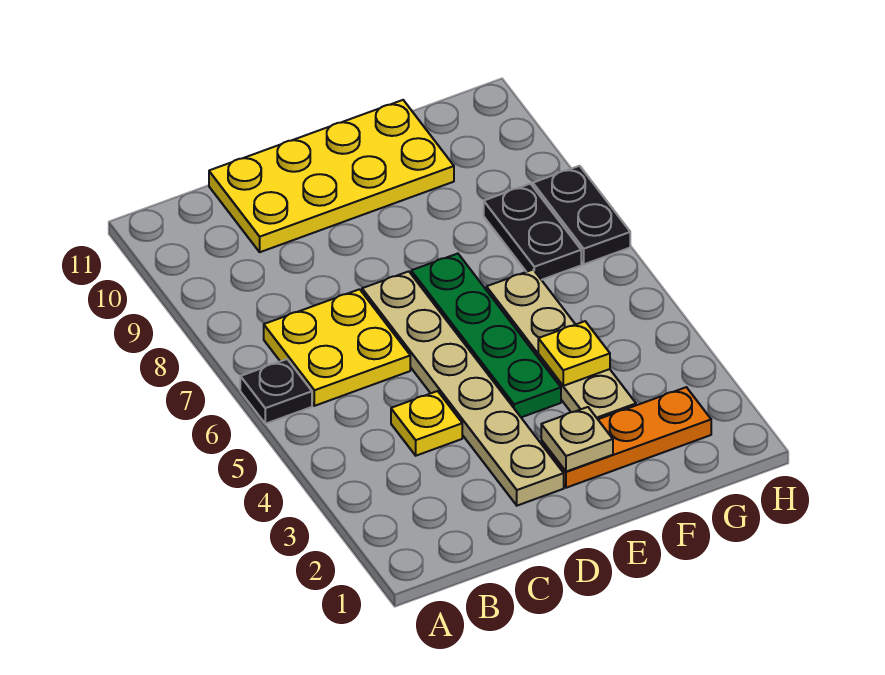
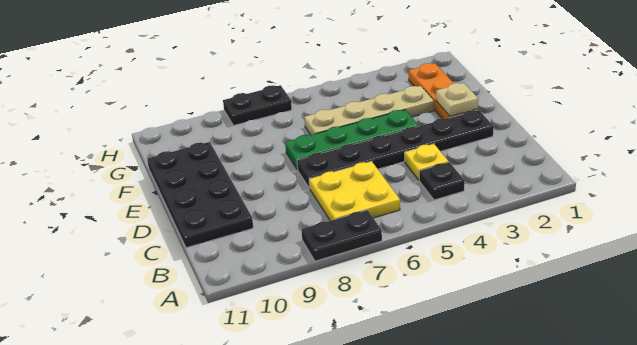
black 1x1 plate [240,359,312,424] -> black 1x1 plate moved to [419,162,465,200]
yellow 2x4 plate [209,100,454,252] -> black 2x4 plate [147,142,253,248]
tan 1x6 plate [362,271,564,506] -> black 1x6 plate [297,110,494,189]
yellow 1x1 plate [538,321,610,386] -> none
black 1x2 plate [484,184,581,280] -> black 1x2 plate moved to [301,210,382,261]

